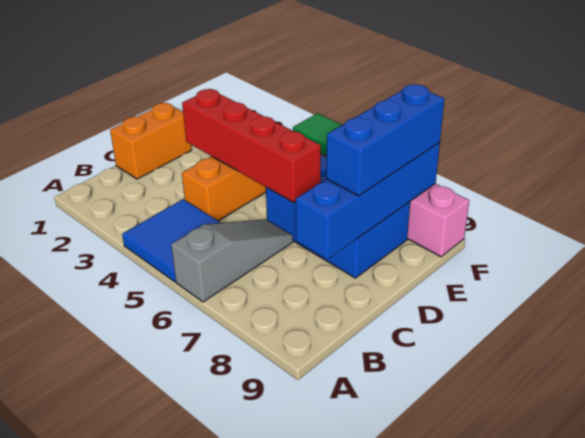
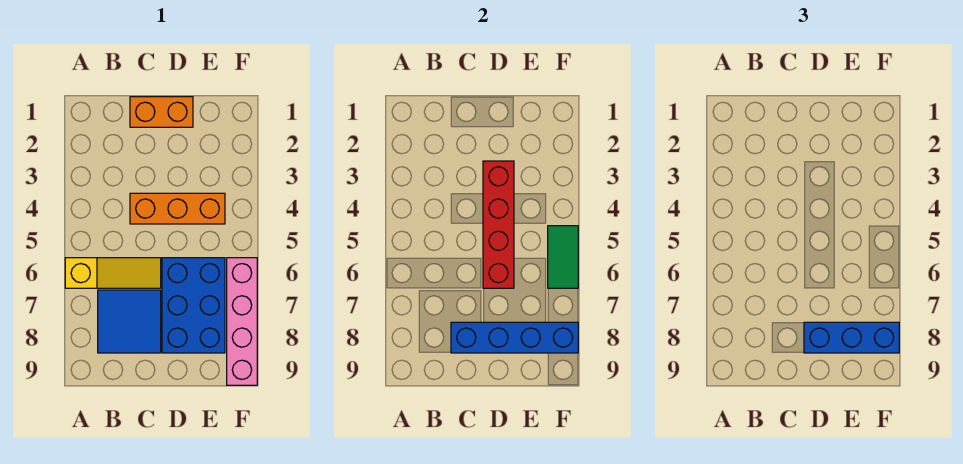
blue 2x2 tile [122,199,221,282] -> blue 2x2 tile moved to [98,290,161,353]
grey 1x3 slope [171,219,293,302] -> yellow 1x3 slope [65,258,161,288]

